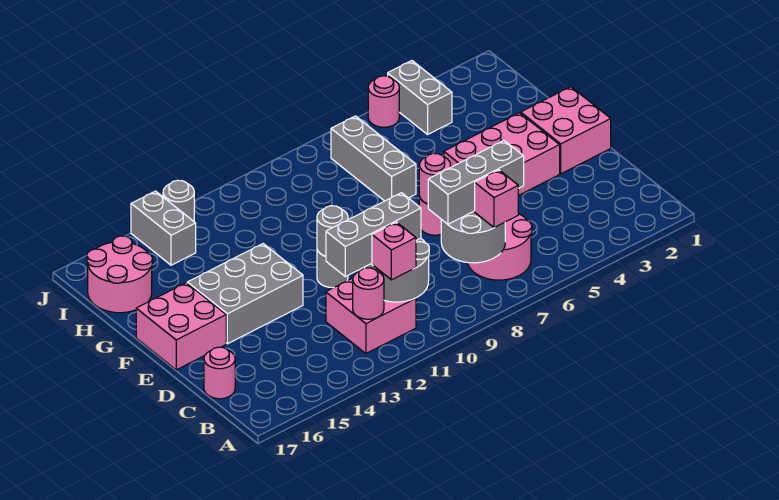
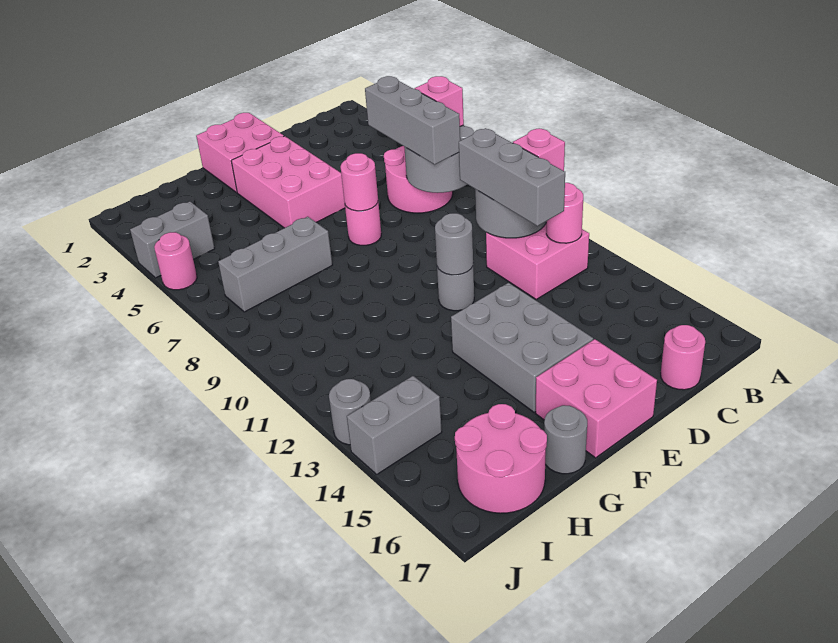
none -> grey 1x1 round brick [544,405,587,474]

